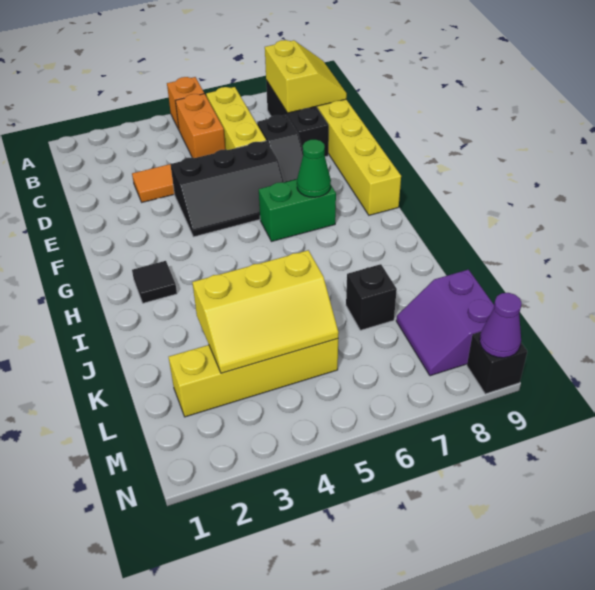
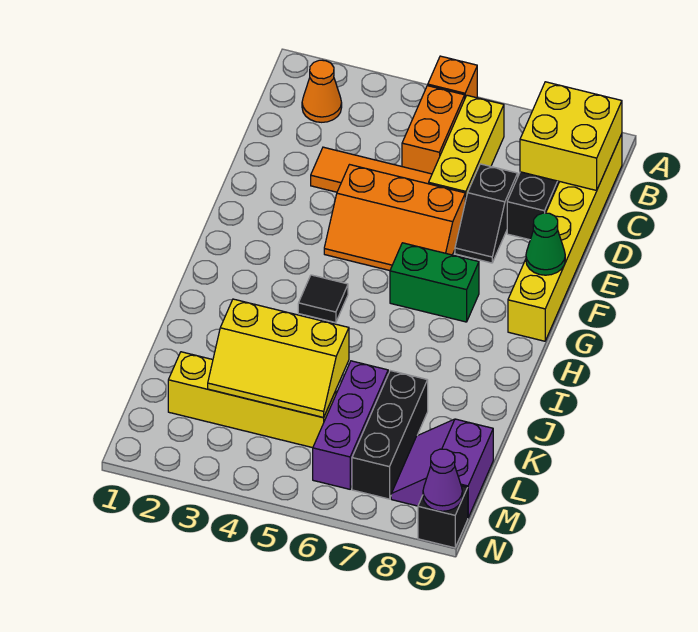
none -> orange 1x1 cone [302,60,342,122]
yellow 2x2 slope [265,40,347,113] -> yellow 2x2 brick [520,82,622,190]
black 2x3 slope [170,141,284,237] -> orange 2x3 slope [324,165,465,271]
green 1x1 cone [297,139,331,197] -> green 1x1 cone moved to [526,213,565,275]
black 1x1 tile [132,261,177,303] -> black 1x1 tile moved to [298,275,348,323]
none -> purple 1x3 brick [313,361,388,489]
black 1x1 brick [346,264,397,330] -> black 1x3 brick [352,371,428,499]

